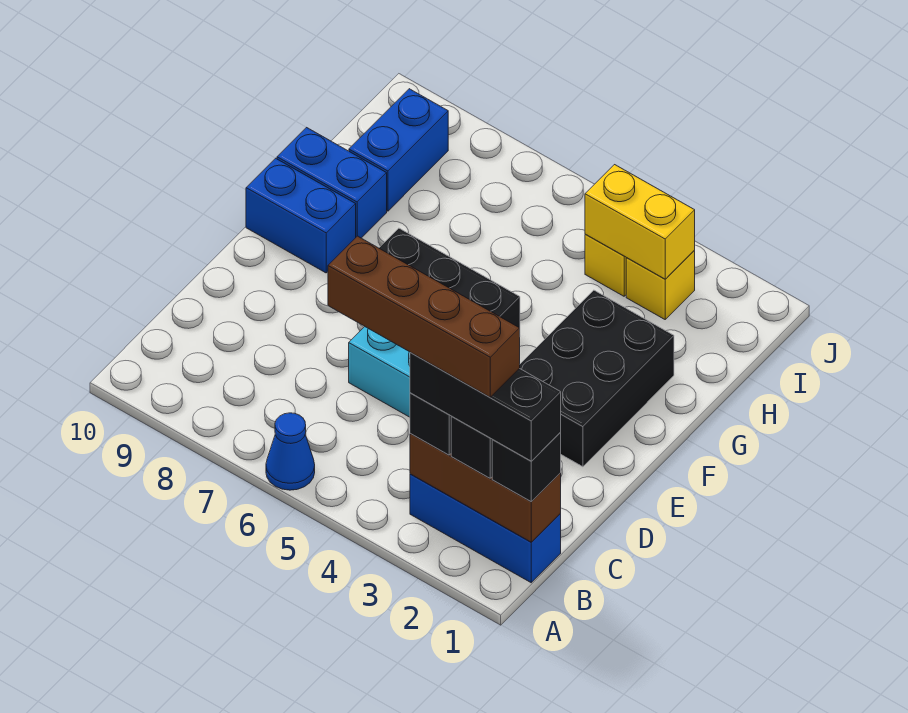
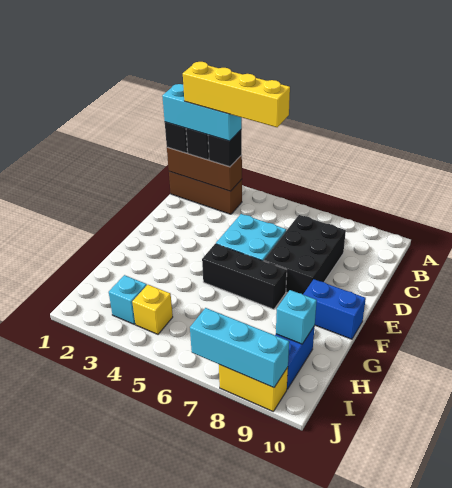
blue 1x1 cone [266,413,315,490] -> none
blue 1x3 brick [410,474,561,583] -> brown 1x3 brick [169,171,242,214]
black 1x3 brick [410,353,561,461] -> cyan 1x3 brick [162,84,242,141]
brown 1x4 brick [328,236,520,397] -> yellow 1x4 brick [183,62,290,127]
black 2x3 brick [520,290,674,467] -> black 2x3 brick moved to [264,215,346,294]
blue 1x2 brick [277,128,387,238] -> none
none -> cyan 1x1 brick [276,290,317,344]
yellow 1x1 brick [626,251,695,319] -> cyan 1x1 brick [109,275,147,324]
yellow 1x2 brick [585,165,695,279] -> yellow 1x2 brick moved to [219,365,288,411]
none -> cyan 1x3 brick [190,308,289,388]

